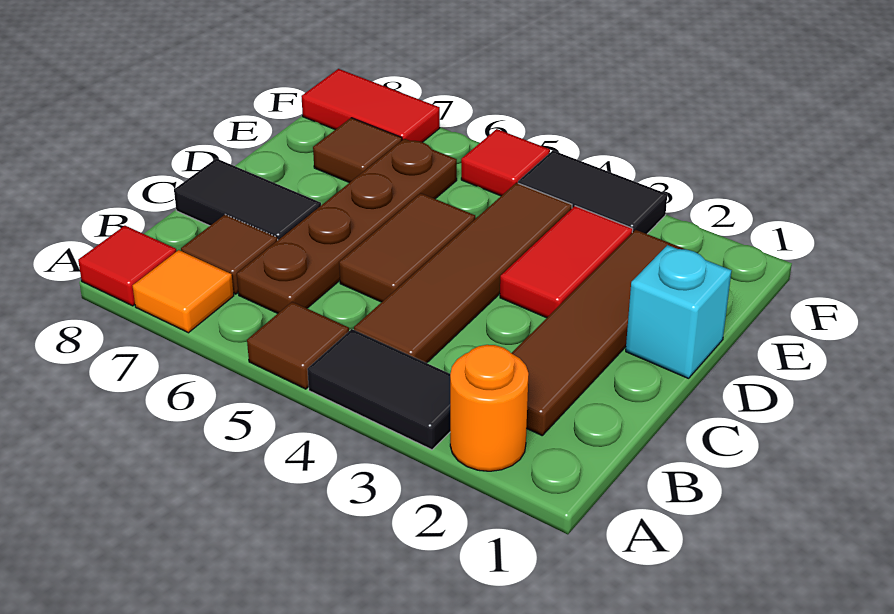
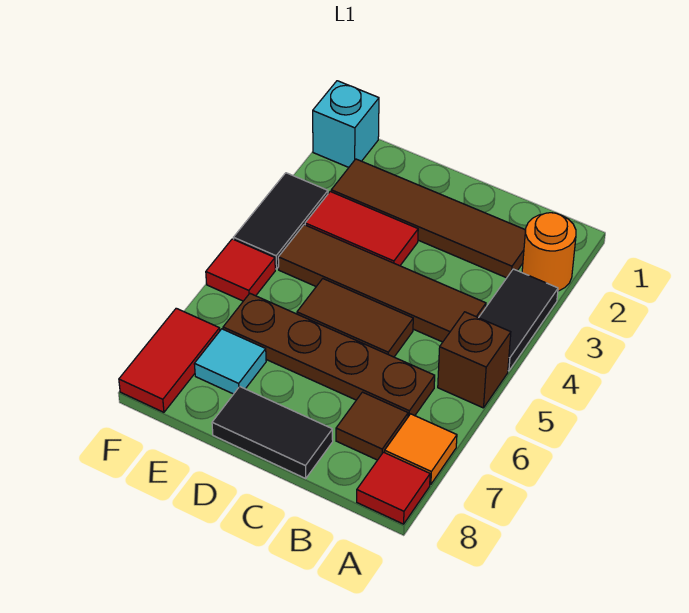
brown 1x1 tile [247,302,349,389] -> brown 1x1 brick [438,312,511,408]
black 1x2 tile [174,158,321,240] -> black 1x2 tile turned to [212,387,333,478]
cyan 1x1 brick [626,245,731,378] -> cyan 1x1 brick moved to [313,81,379,167]
brown 1x1 tile [313,118,402,183] -> cyan 1x1 tile [194,329,266,394]

